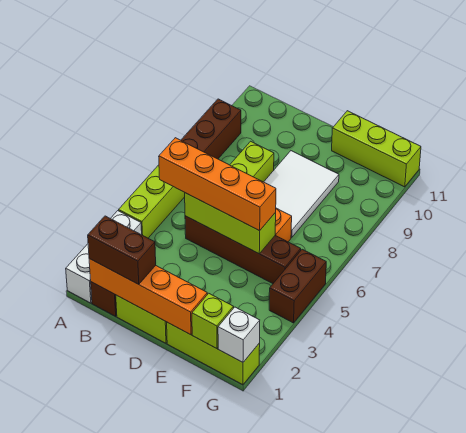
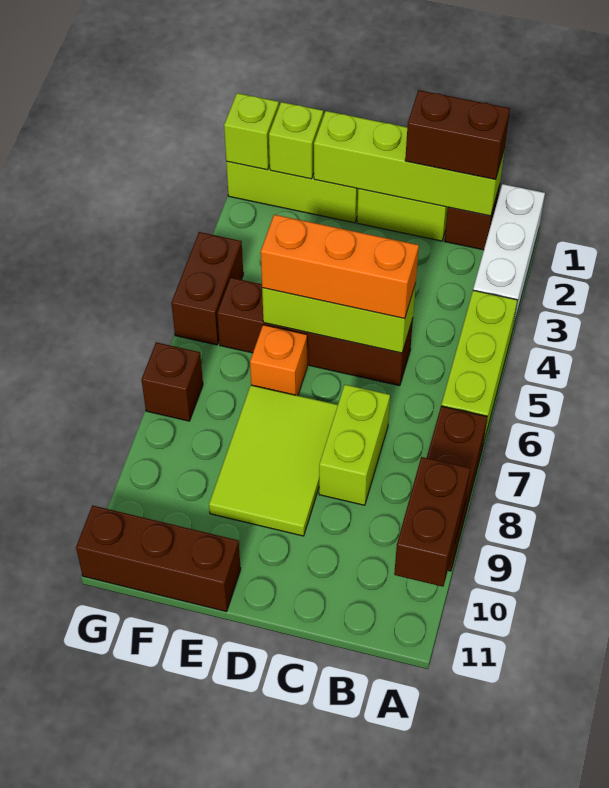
none -> brown 1x2 brick [394,457,470,587]
orange 1x4 brick [89,259,207,335] -> lime 1x4 brick [314,111,505,216]
orange 1x4 brick [159,138,276,231] -> orange 1x3 brick [261,215,419,319]
white 2x3 tile [264,151,339,237] -> lime 2x3 tile [209,385,338,536]
lime 1x3 brick [332,111,421,187] -> brown 1x3 brick [76,505,241,612]
white 1x1 brick [218,307,260,362] -> lime 1x1 brick [224,93,279,170]
none -> brown 1x1 brick [141,342,203,421]

